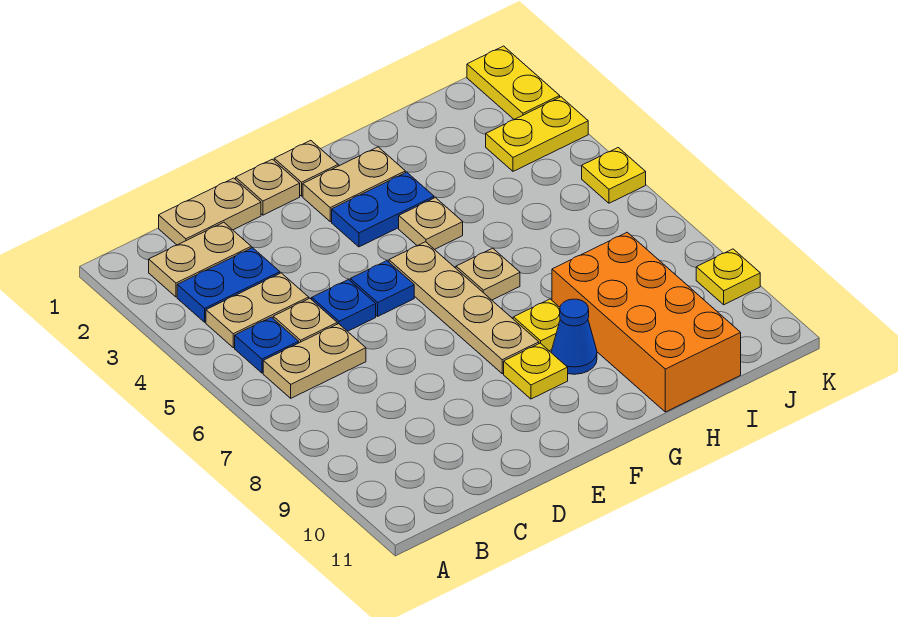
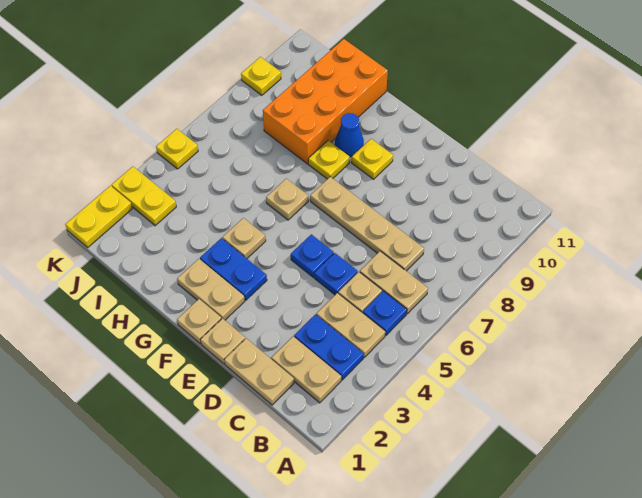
tan 1x4 plate [389,242,539,374] -> tan 1x4 plate turned to [310,177,424,271]

